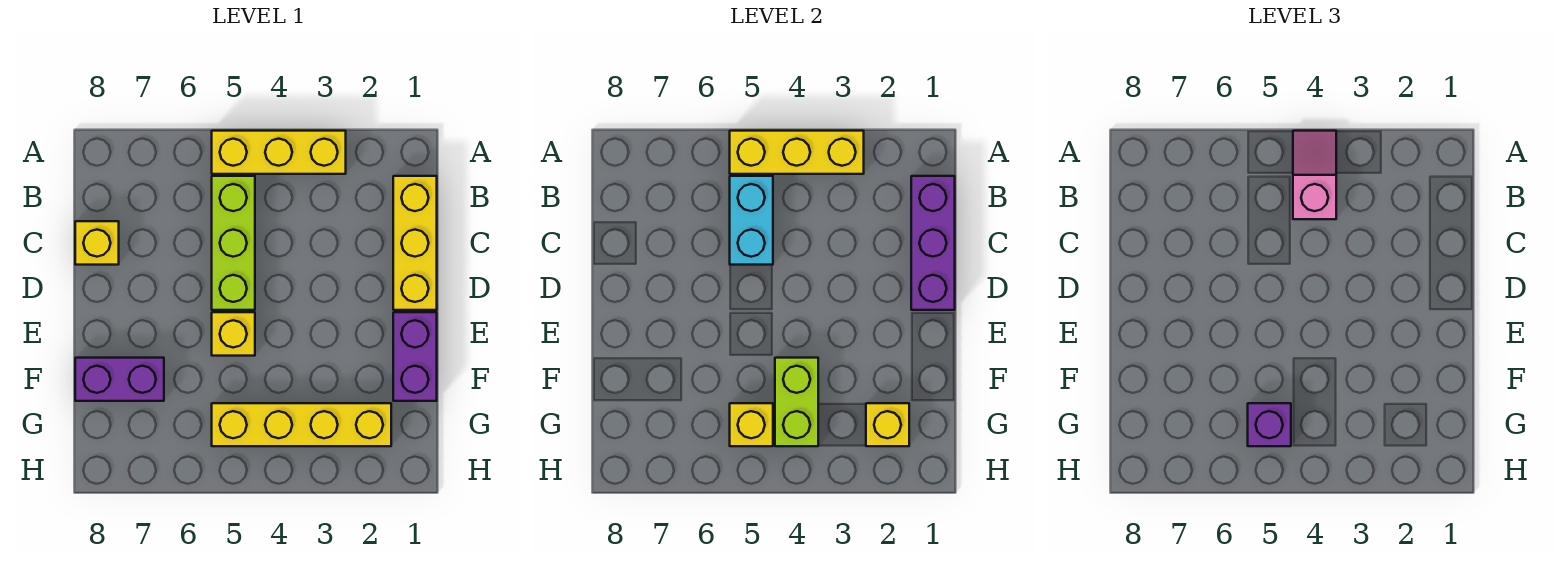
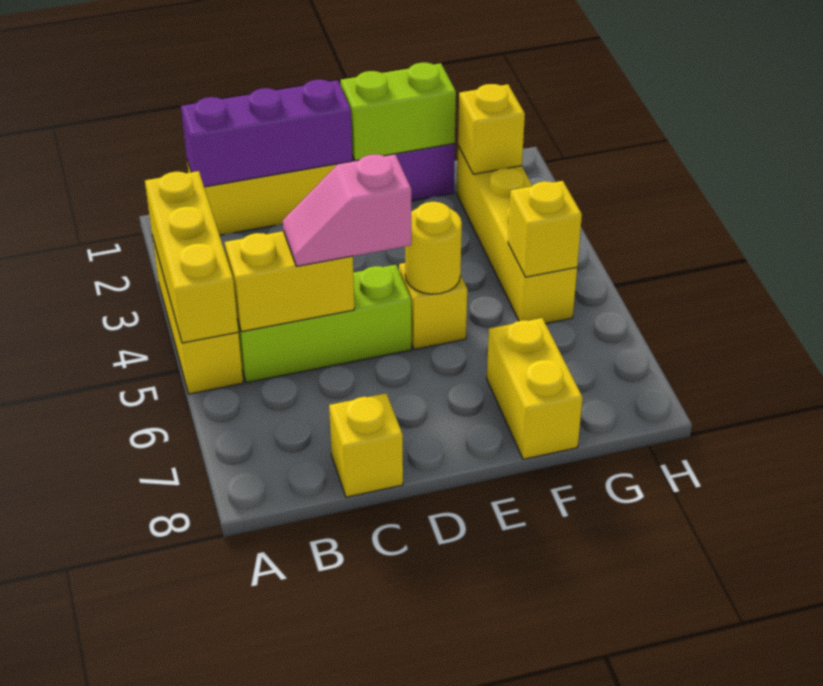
pink 1x2 slope [1293,131,1336,219] -> pink 1x2 slope moved to [283,154,411,266]
cyan 1x2 brick [730,176,773,265] -> yellow 1x2 brick [225,231,354,332]
none -> yellow 1x1 round brick [405,202,462,294]
lime 1x2 brick [775,358,818,446] -> lime 1x2 brick moved to [341,63,456,161]
purple 1x2 brick [75,358,164,401] -> yellow 1x2 brick [487,318,583,459]
purple 1x1 brick [1248,403,1291,446] -> none

